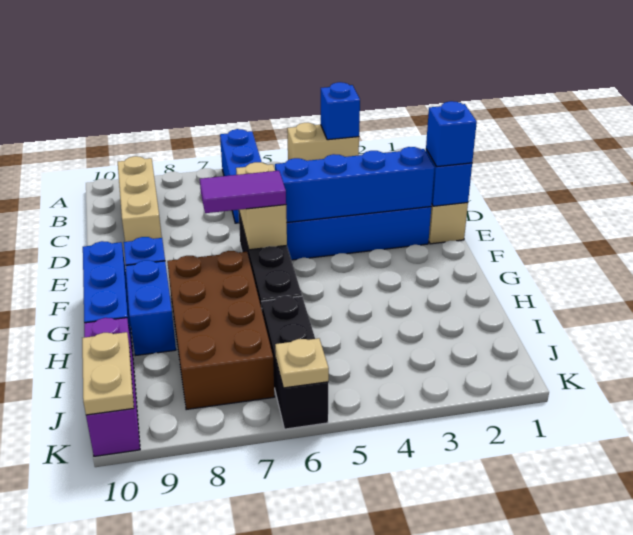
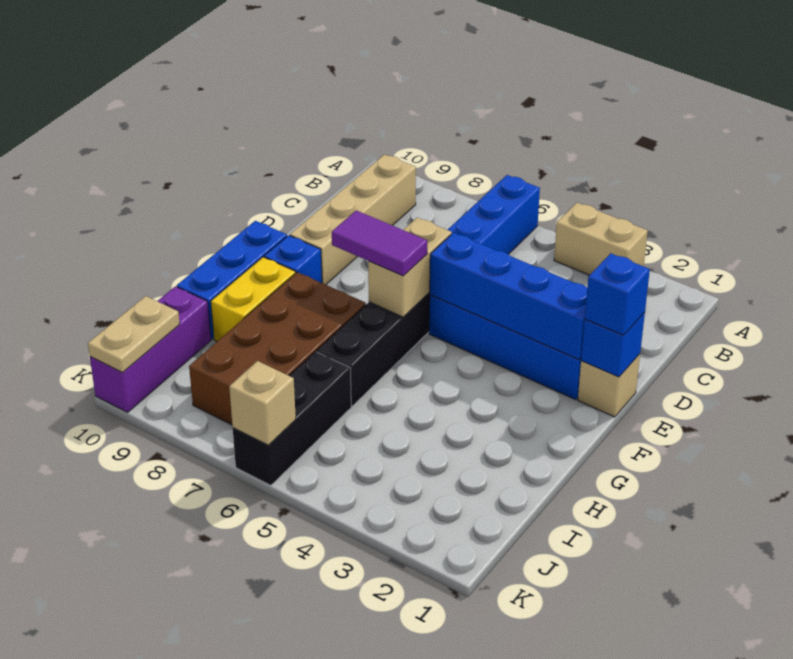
blue 1x1 brick [321,82,360,140] -> none
tan 1x3 brick [118,156,162,242] -> tan 1x4 brick [290,154,416,285]
blue 1x2 brick [126,260,176,356] -> yellow 1x2 brick [211,257,296,341]
tan 1x1 plate [275,338,329,388] -> tan 1x1 brick [229,361,296,445]

